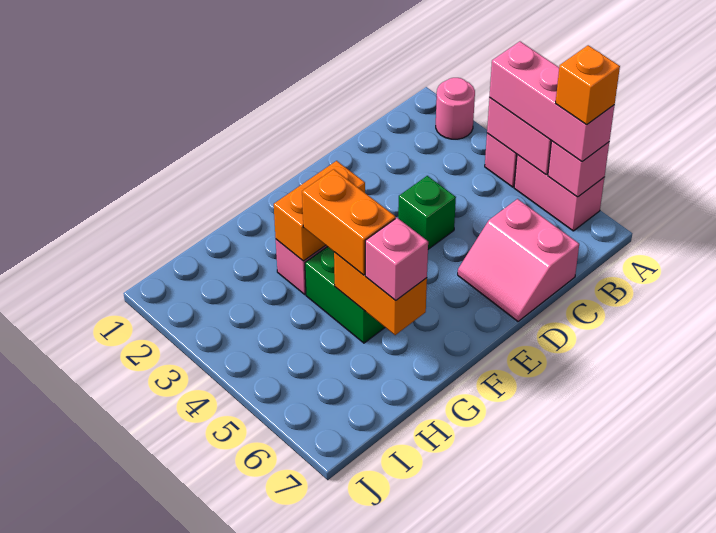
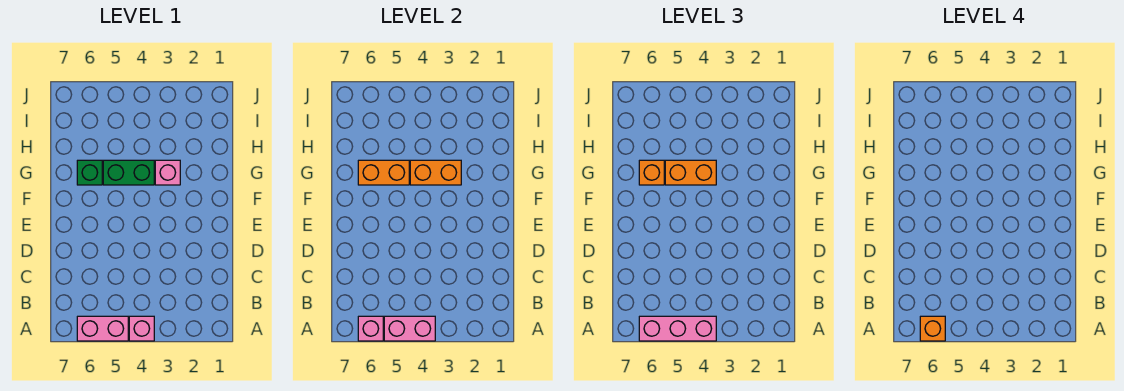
pink 1x1 round brick [436,78,475,139] -> none
pink 2x2 slope [458,199,579,322] -> none
green 1x1 brick [398,176,456,249] -> green 1x1 brick moved to [77,160,102,185]
orange 1x2 brick [274,161,365,261] -> orange 1x2 brick turned to [410,160,461,185]
pink 1x1 brick [365,218,428,301] -> orange 1x1 brick [639,160,664,185]

